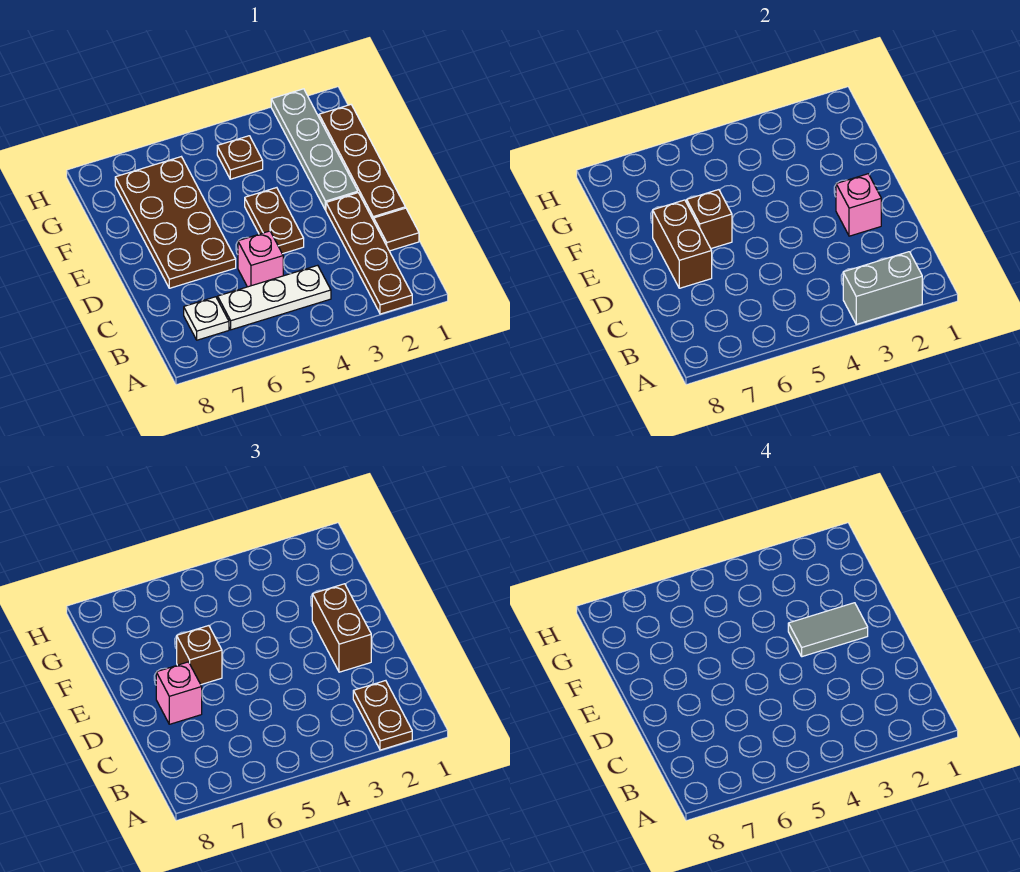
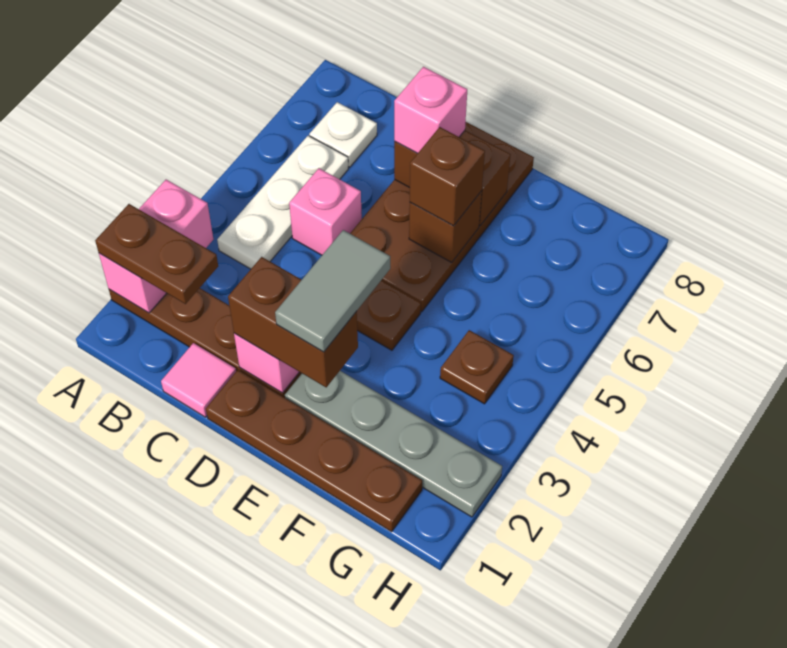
grey 1x2 brick [843,252,922,324] -> pink 1x2 brick [99,180,213,313]
brown 1x1 tile [374,208,419,251] -> pink 1x1 tile [161,343,236,417]
brown 2x4 plate [115,157,236,288] -> brown 2x4 plate turned to [350,122,534,312]

